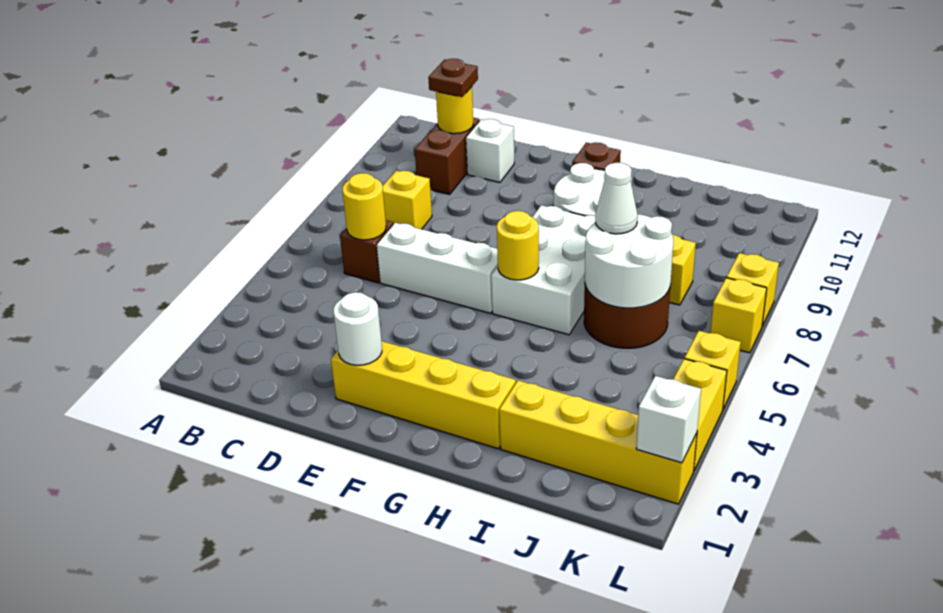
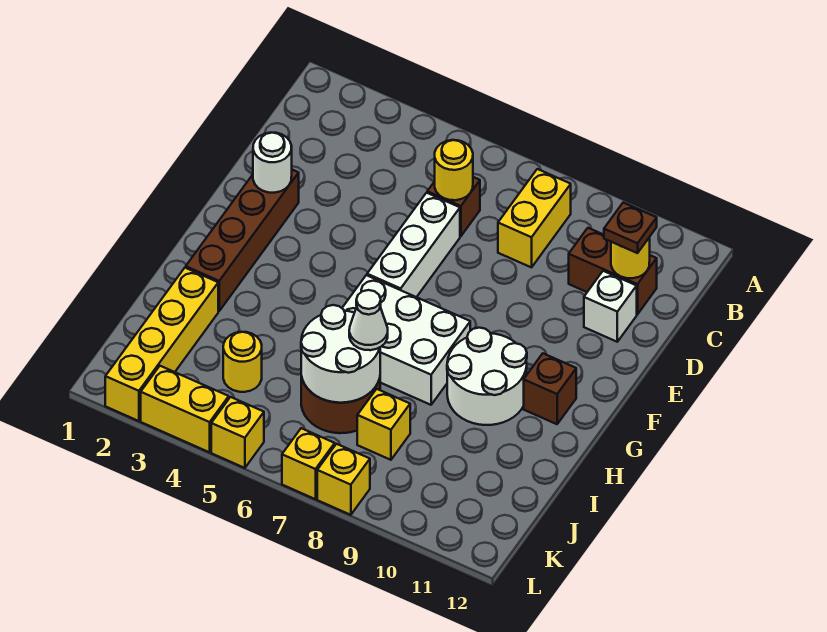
yellow 1x1 brick [382,170,432,229] -> yellow 1x2 brick [498,169,571,267]
yellow 1x4 brick [331,341,516,449] -> brown 1x4 brick [186,170,299,311]
yellow 1x1 round brick [497,211,539,280] -> yellow 1x1 round brick moved to [223,332,262,392]
white 1x1 brick [636,376,701,463] -> none

